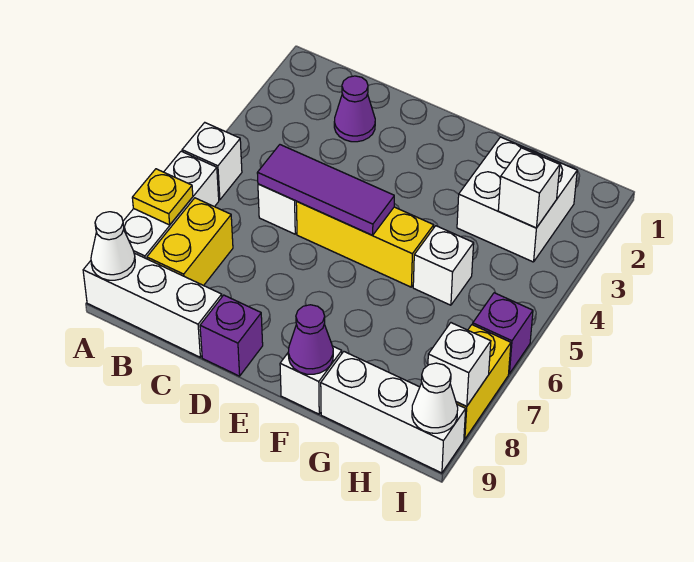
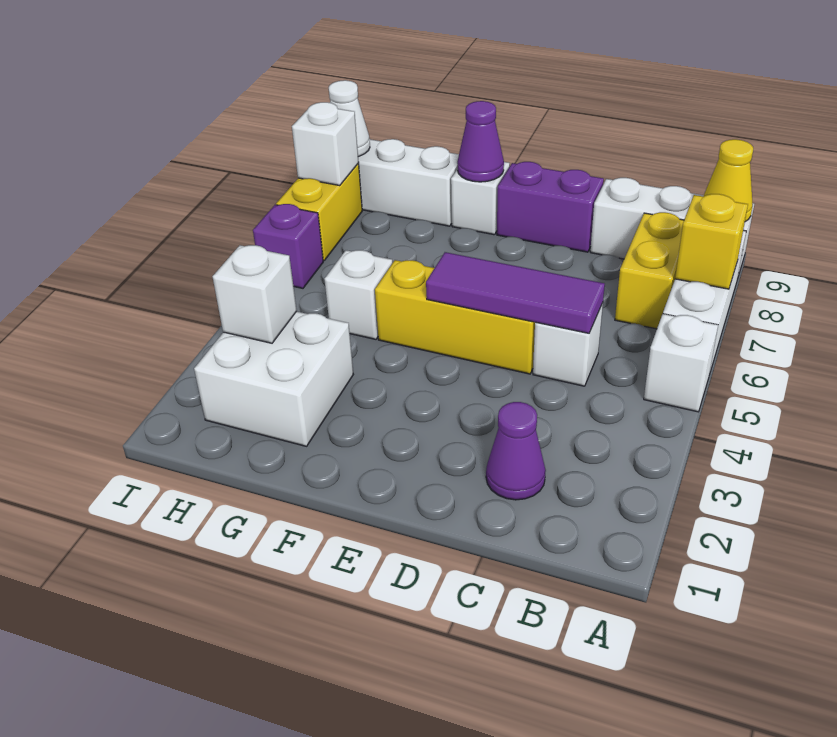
yellow 1x1 plate [132,169,193,225] -> yellow 1x1 brick [675,194,748,289]
white 1x1 cone [91,212,135,280] -> yellow 1x1 cone [703,139,753,222]
purple 1x1 brick [200,295,263,376] -> purple 1x2 brick [497,162,604,252]

